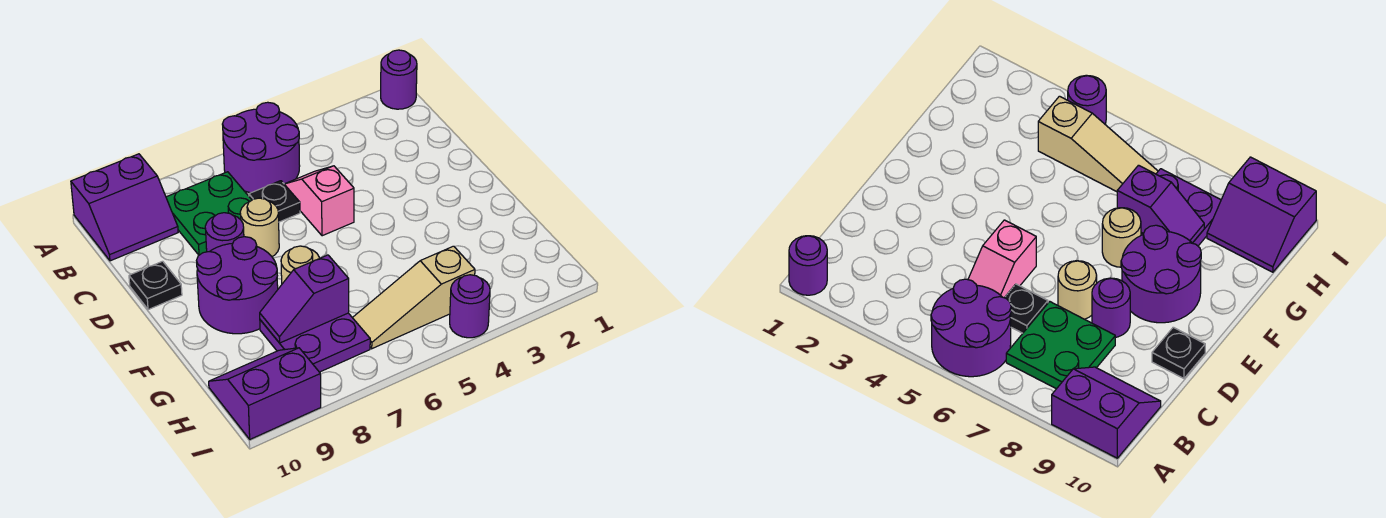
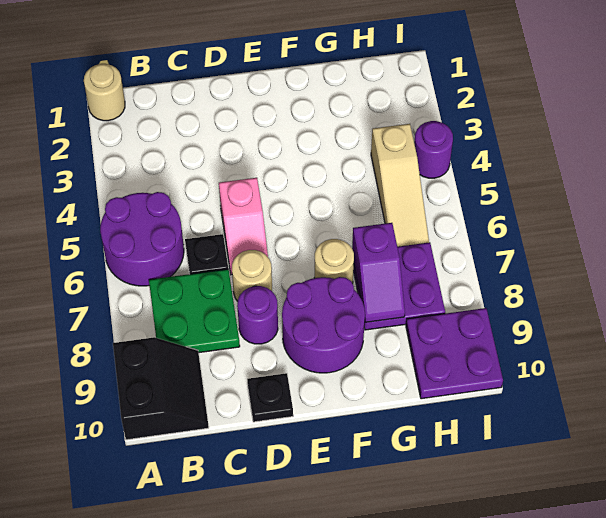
purple 1x1 round brick [381,50,417,109] -> tan 1x1 round brick [84,64,125,121]
purple 2x2 slope [71,154,178,261] -> black 2x2 slope [113,337,209,440]
pink 1x2 slope [284,166,354,236] -> pink 1x2 slope turned to [219,178,268,275]
purple 2x2 slope [209,348,321,439] -> purple 2x2 plate [406,308,503,399]

